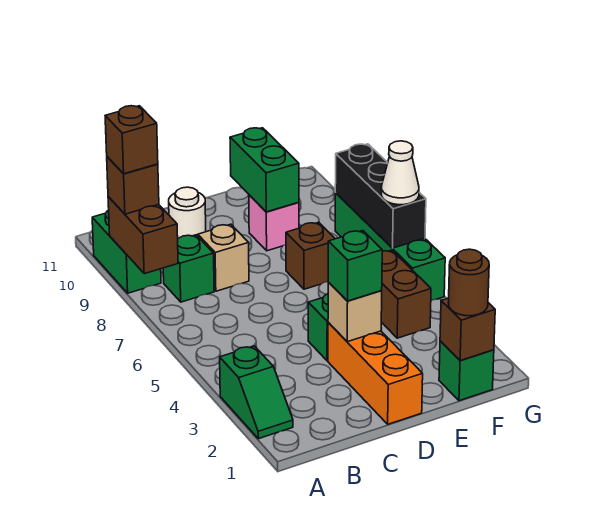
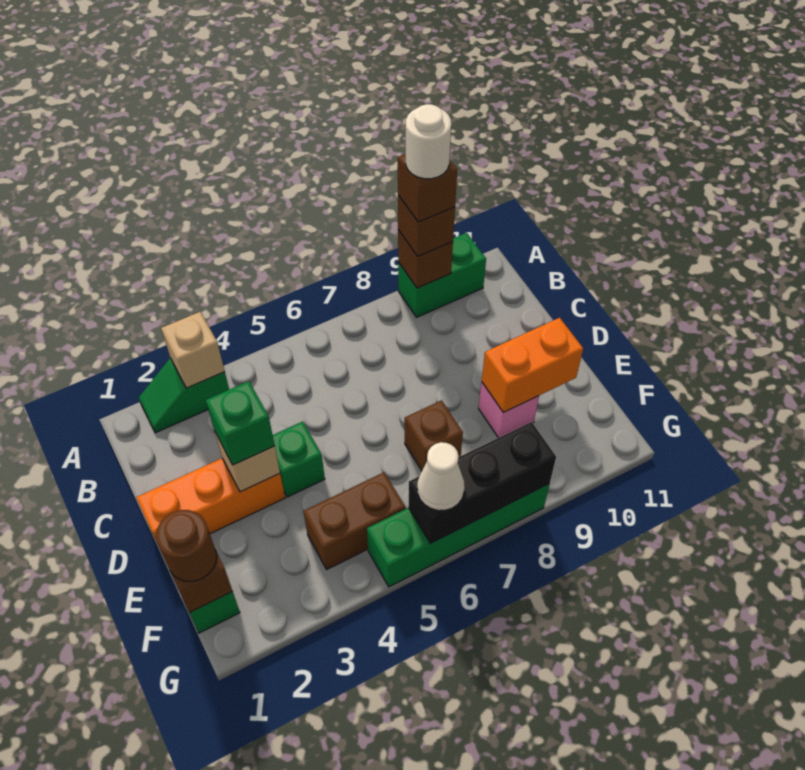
brown 1x2 brick [108,197,178,274] -> brown 1x1 brick [398,230,453,288]
green 1x1 brick [163,235,214,302] -> none
tan 1x1 brick [198,224,249,291] -> tan 1x1 brick moved to [161,312,225,388]
white 1x1 round brick [169,187,206,238] -> white 1x1 round brick moved to [406,104,451,179]
green 1x2 brick [230,128,299,212] -> orange 1x2 brick [482,318,583,413]

